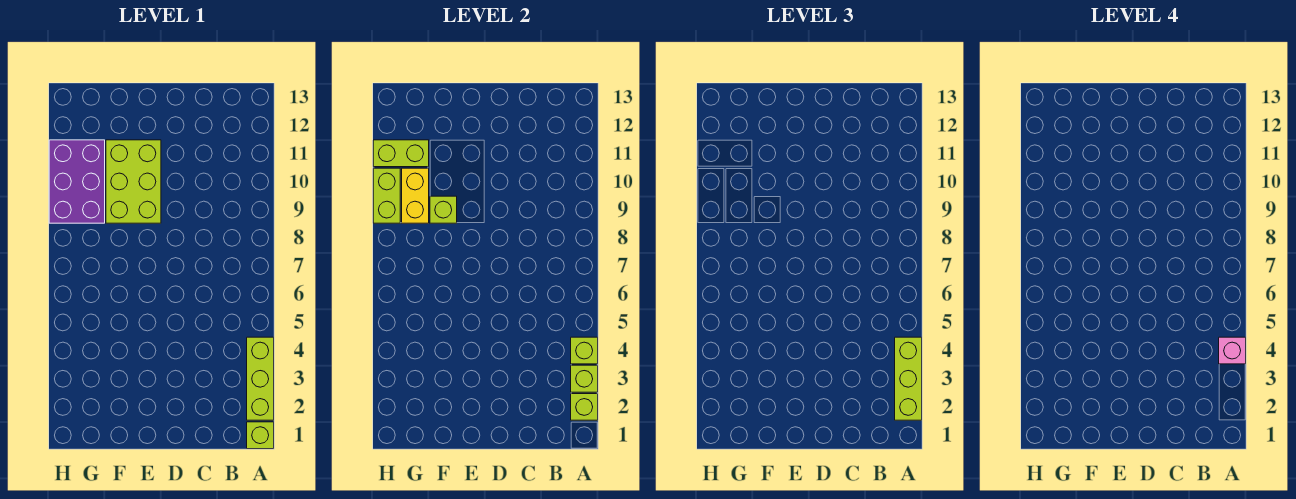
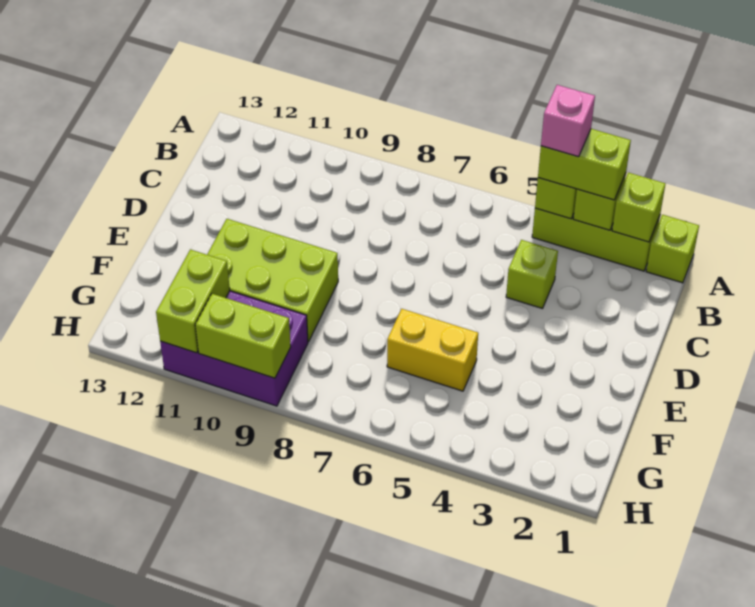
lime 1x3 brick [895,337,922,420] -> lime 1x2 brick [538,129,631,200]
lime 1x1 brick [430,196,457,223] -> lime 1x1 brick moved to [506,240,558,309]
yellow 1x2 brick [402,168,429,223] -> yellow 1x2 brick moved to [387,309,478,391]

